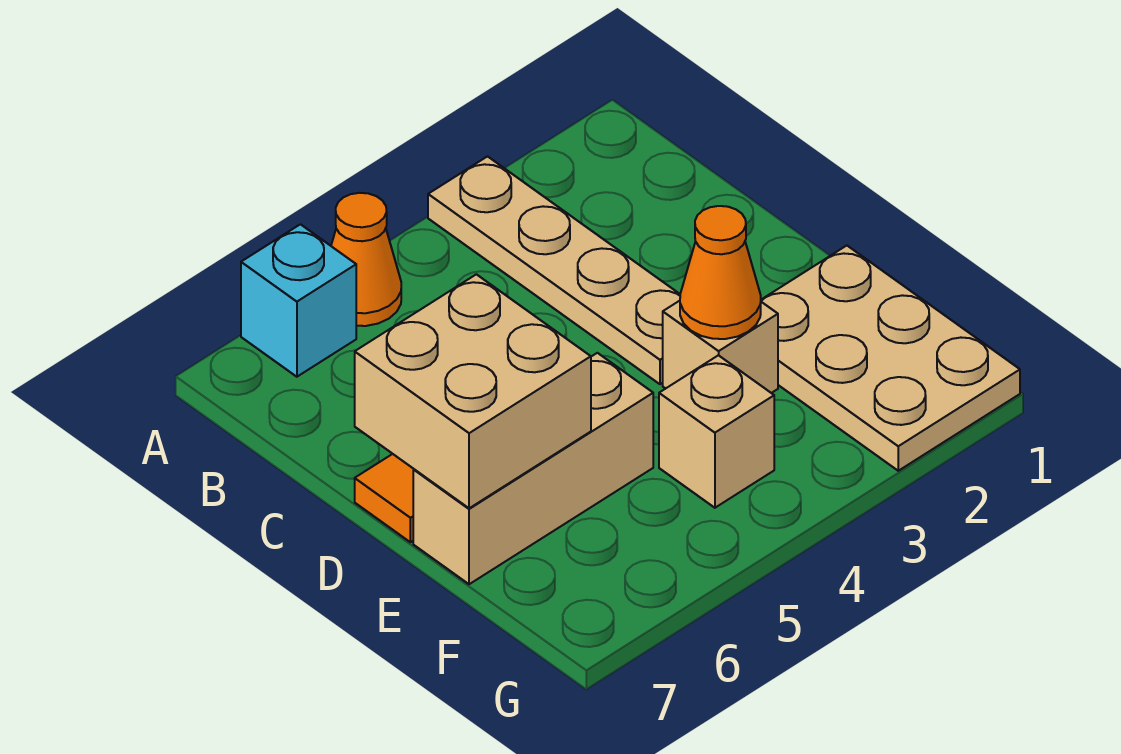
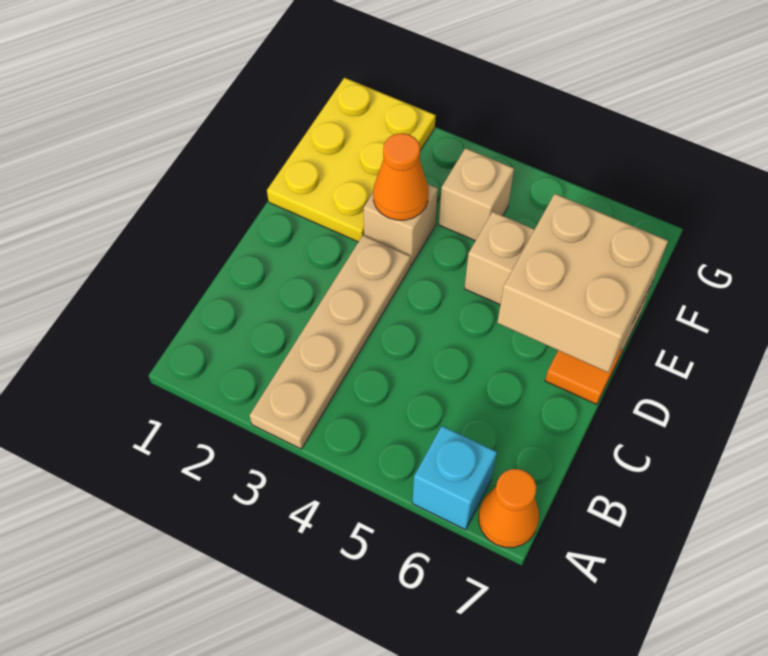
orange 1x1 cone [331,193,401,326] -> orange 1x1 cone moved to [479,469,539,548]
tan 2x3 plate [761,246,1020,471] -> yellow 2x3 plate [267,78,436,242]

